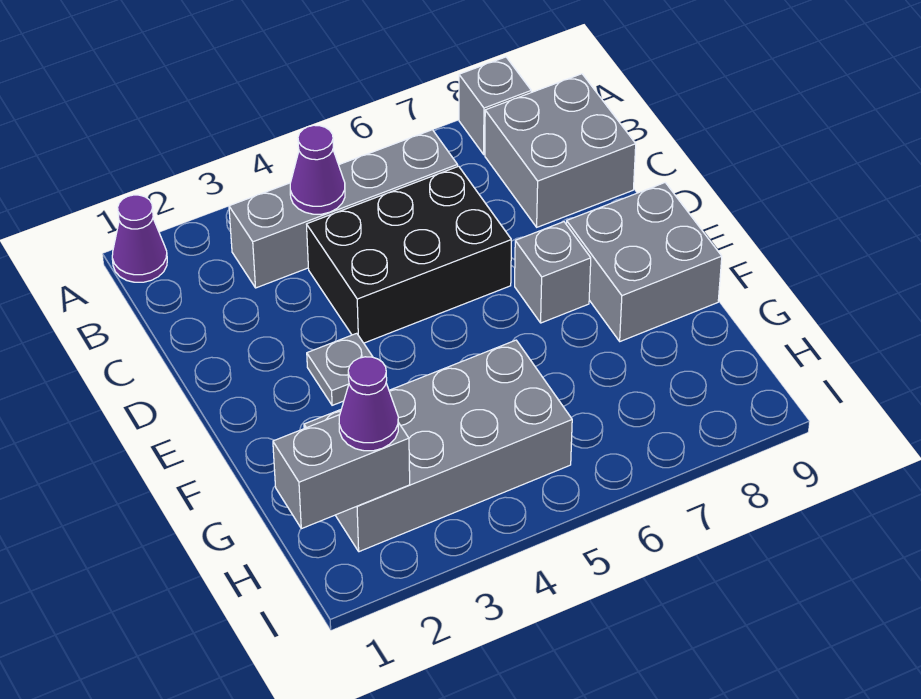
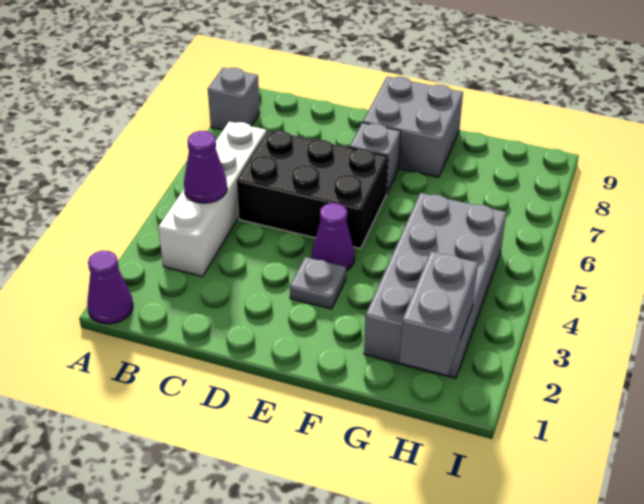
grey 1x4 brick [229,130,458,288] -> white 1x4 brick [158,122,266,276]
grey 2x2 brick [485,74,636,227] -> none
black 2x3 brick [307,166,511,343] -> black 2x3 brick turned to [237,130,388,249]
purple 1x1 cone [339,357,398,451] -> purple 1x1 cone moved to [312,203,355,271]

